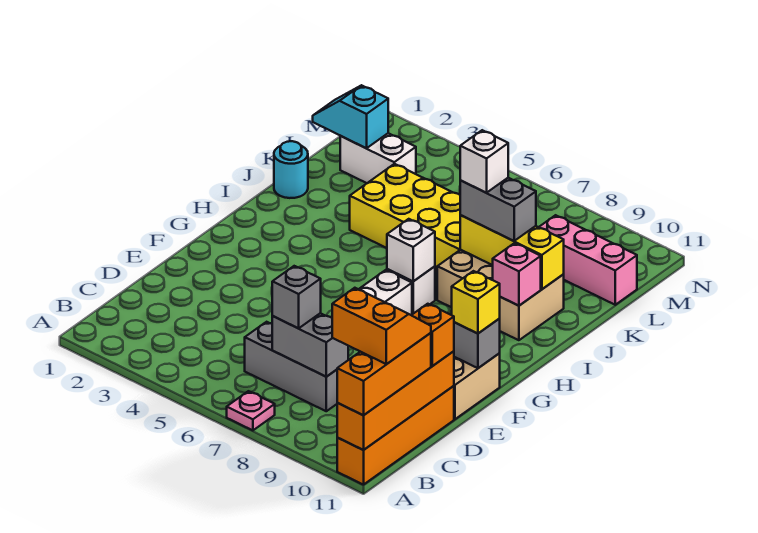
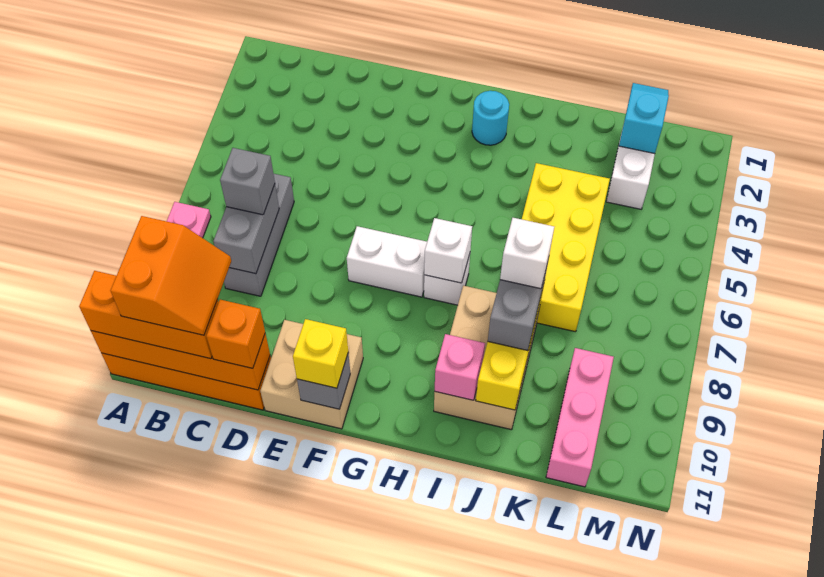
cyan 1x1 round brick [274,141,308,198] -> cyan 1x1 round brick moved to [472,91,509,145]

